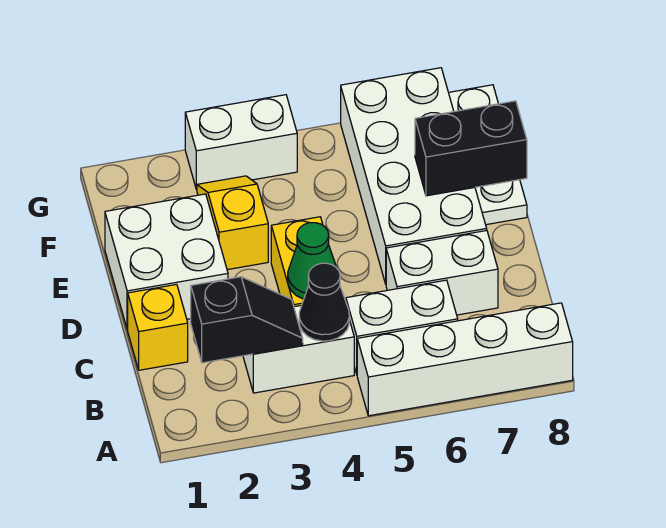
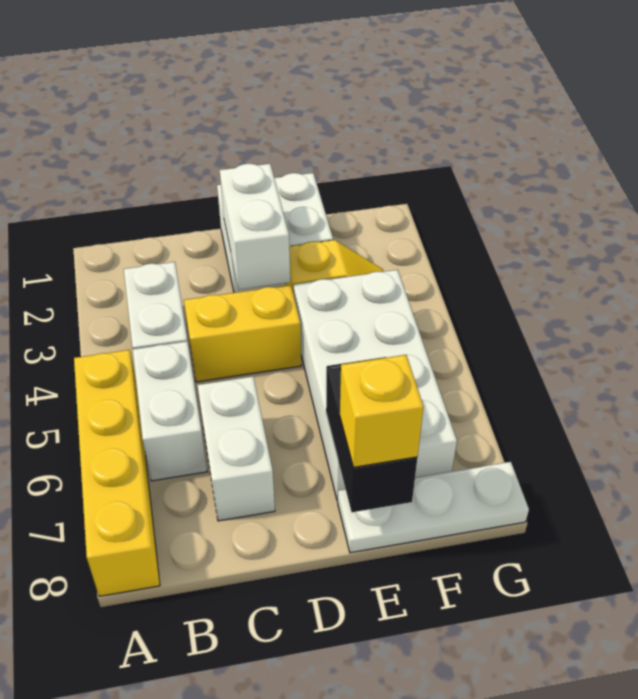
white 1x4 brick [357,303,573,416] -> yellow 1x4 brick [74,350,160,596]
black 1x2 slope [191,277,303,363] -> none
black 1x1 cone [299,263,349,341] -> none
yellow 1x1 brick [128,284,188,370] -> yellow 1x1 brick moved to [340,355,424,467]
green 1x1 cone [288,223,337,299] -> none
white 2x4 brick [341,68,487,284] -> white 2x4 brick turned to [294,270,457,501]
white 1x2 brick [185,95,297,190] -> white 1x2 brick moved to [220,164,290,290]

